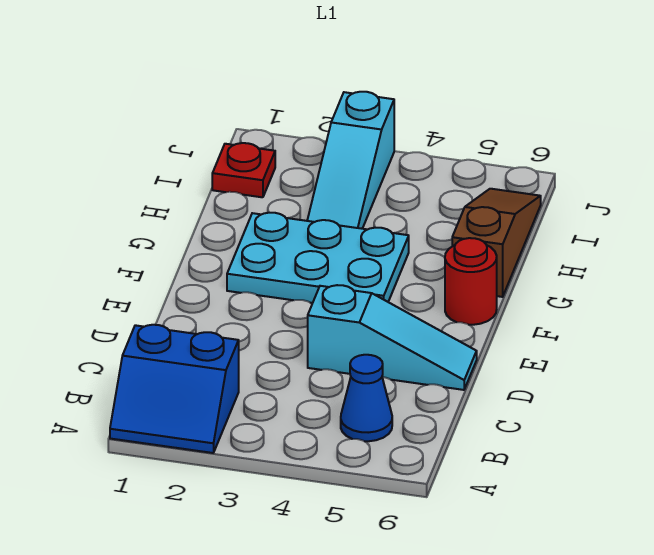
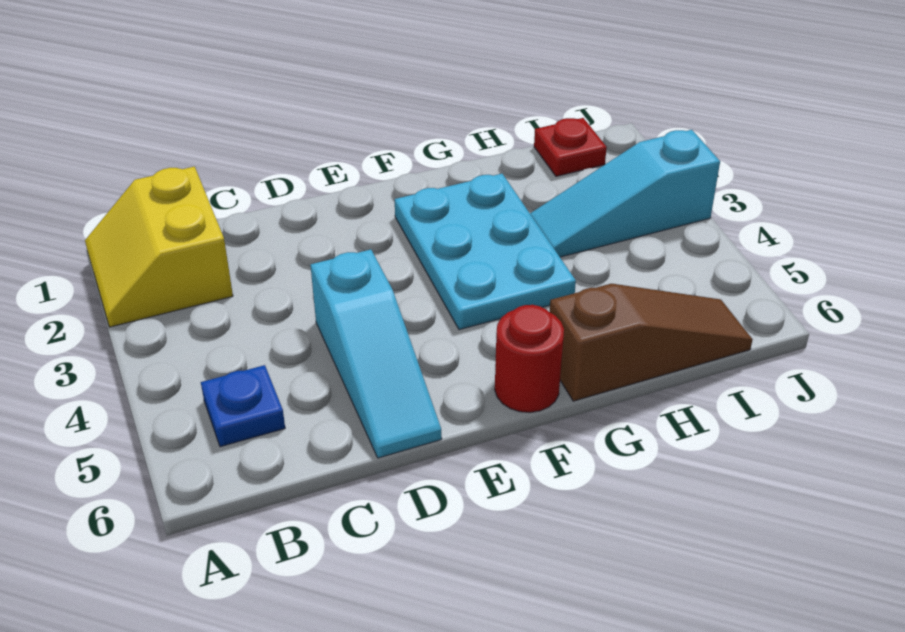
blue 2x2 slope [110,325,239,453] -> yellow 2x2 slope [85,167,233,327]
blue 1x1 cone [341,355,392,441] -> blue 1x1 plate [201,365,285,447]

